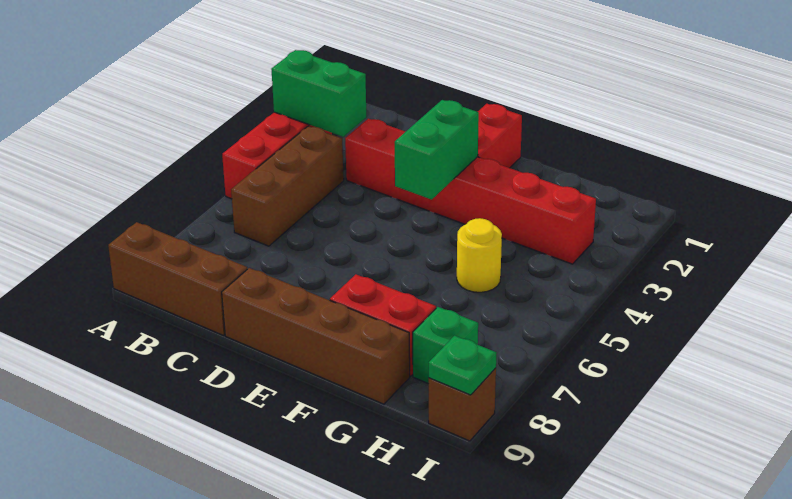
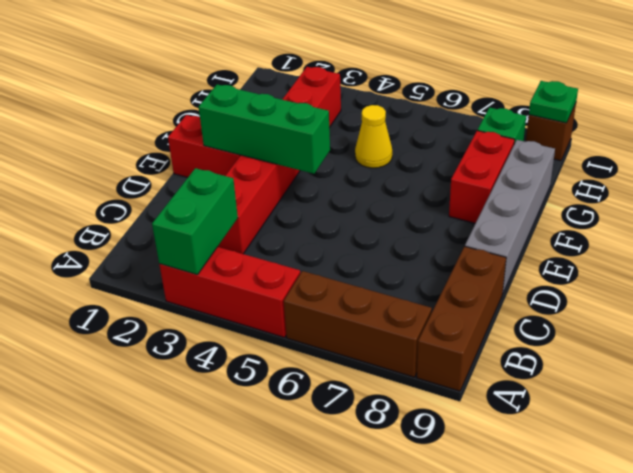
brown 1x3 brick [231,126,344,246] -> brown 1x3 brick moved to [284,271,432,377]
brown 1x4 brick [222,268,410,404] -> grey 1x4 brick [465,140,555,294]
green 1x2 brick [395,100,479,200] -> green 1x3 brick [199,84,330,174]
yellow 1x1 round brick [457,218,502,292] -> yellow 1x1 cone [355,105,392,168]

